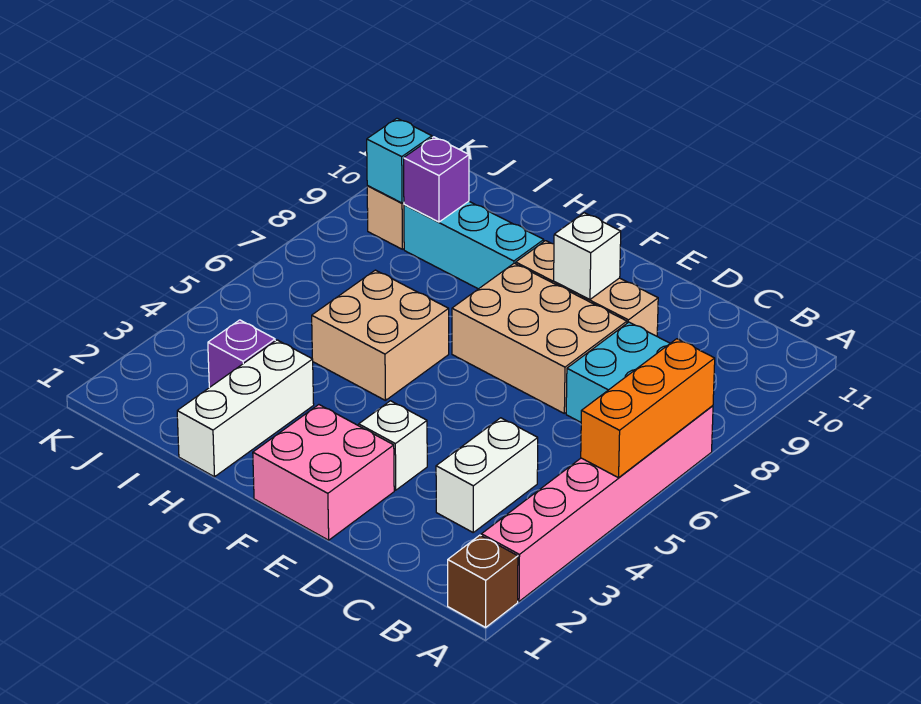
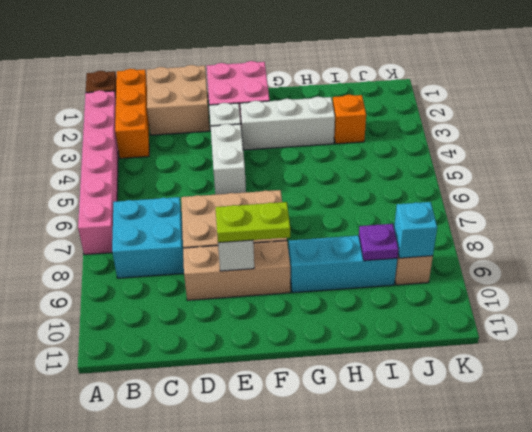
orange 1x3 brick [581,339,715,478] -> orange 1x3 brick moved to [115,69,149,158]
white 1x2 brick [436,418,538,532] -> white 1x2 brick moved to [211,124,246,195]
none -> lime 1x2 plate [216,202,290,243]
tan 2x2 brick [312,270,449,401] -> tan 2x2 brick moved to [147,65,210,135]
white 1x3 brick [177,340,314,477] -> white 1x3 brick turned to [240,97,335,150]
purple 1x1 brick [208,320,275,388] -> orange 1x1 brick [333,95,366,144]
purple 1x1 brick [404,137,469,222] -> purple 1x1 plate [359,224,398,261]

